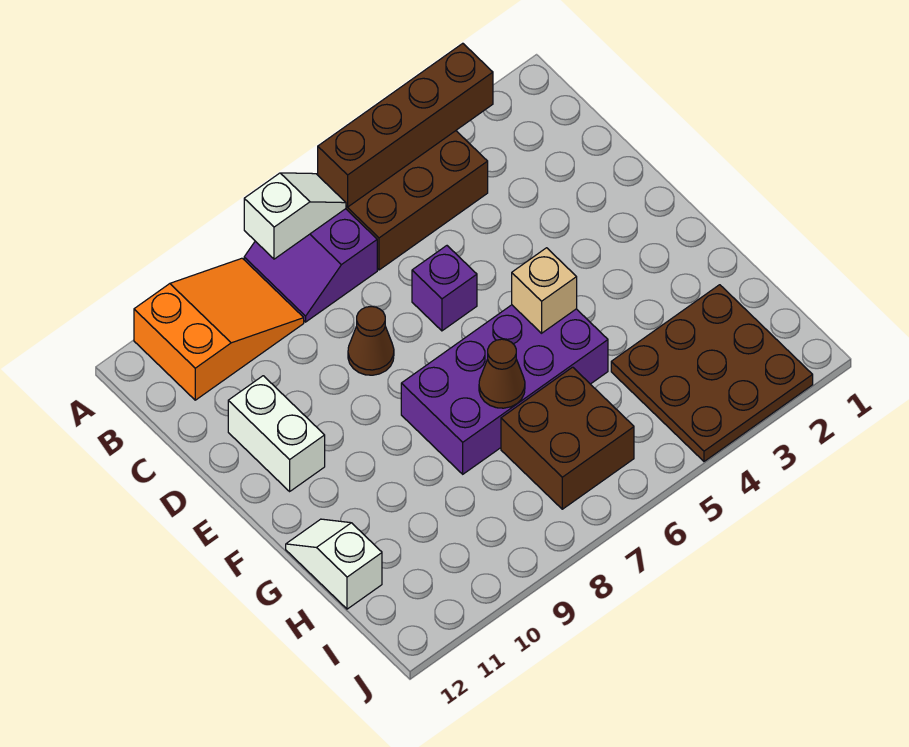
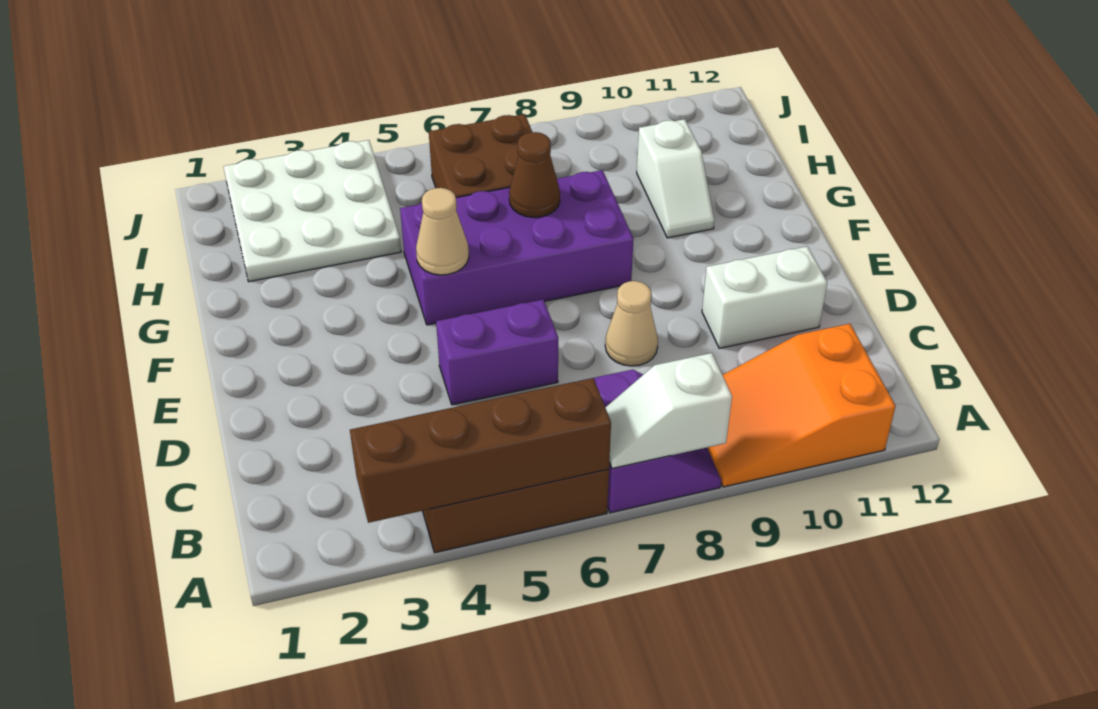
purple 1x1 brick [412,246,477,331] -> purple 1x2 brick [436,300,558,405]
brown 1x1 cone [348,307,394,375] -> tan 1x1 cone [605,281,658,366]
white 1x2 brick [228,376,325,491] -> white 1x2 brick turned to [702,246,827,348]
tan 1x1 brick [512,248,577,333] -> tan 1x1 cone [416,188,469,275]
white 1x2 slope [286,519,382,609] -> white 1x2 slope moved to [637,119,714,238]
brown 3x3 plate [611,285,813,461] -> white 3x3 plate [223,140,401,282]

